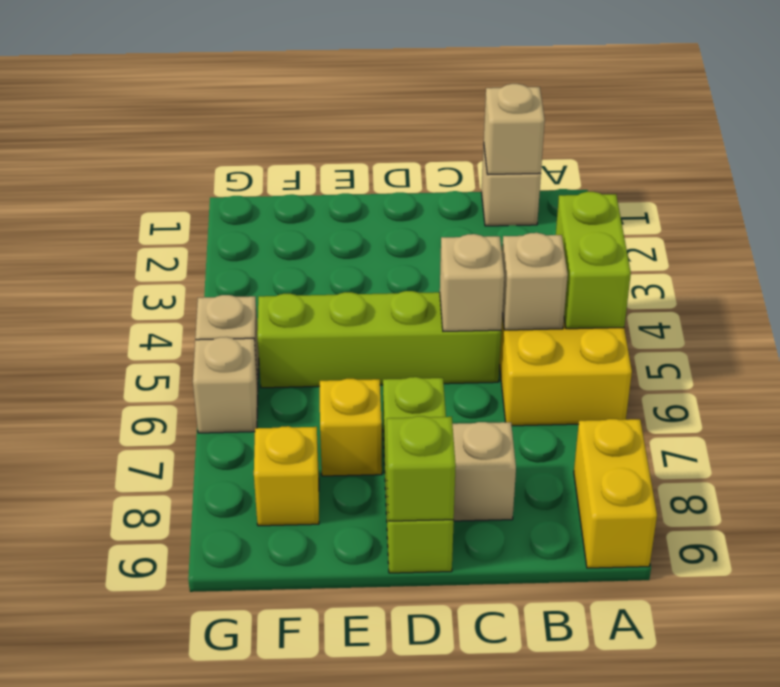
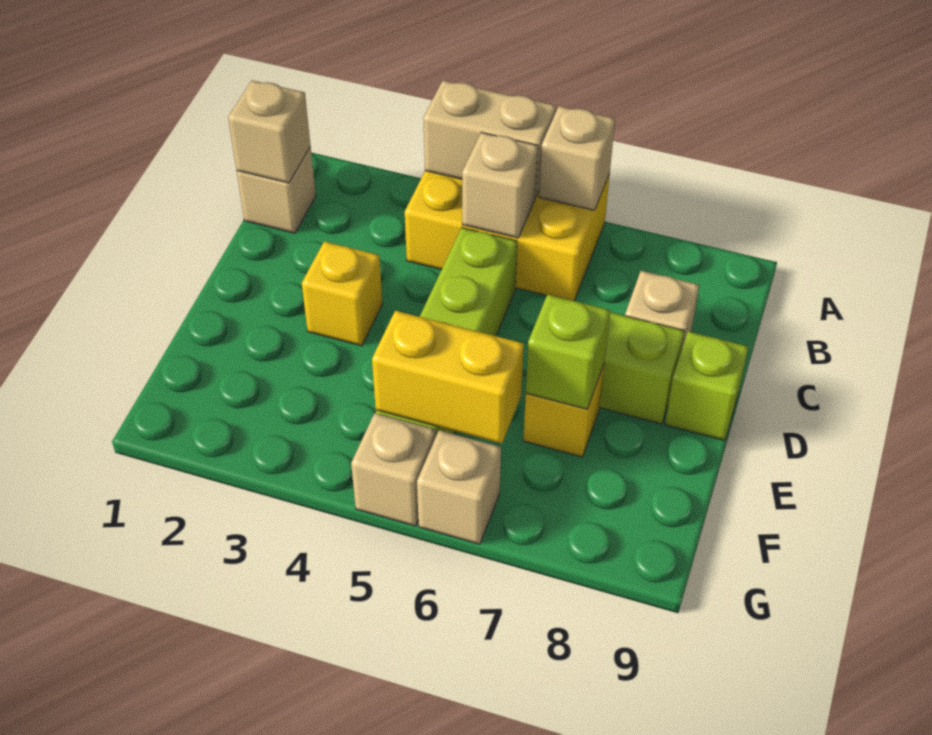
lime 1x2 brick [556,192,631,329] -> tan 1x2 brick [423,81,556,196]
yellow 1x2 brick [574,419,657,568] -> yellow 1x2 brick moved to [372,311,524,444]
tan 1x1 brick [440,234,504,331] -> tan 1x1 brick moved to [539,106,615,210]
lime 1x1 brick [387,416,456,521] -> lime 1x1 brick moved to [526,295,610,409]
yellow 1x1 brick [254,426,319,526] -> yellow 1x1 brick moved to [302,241,382,346]

